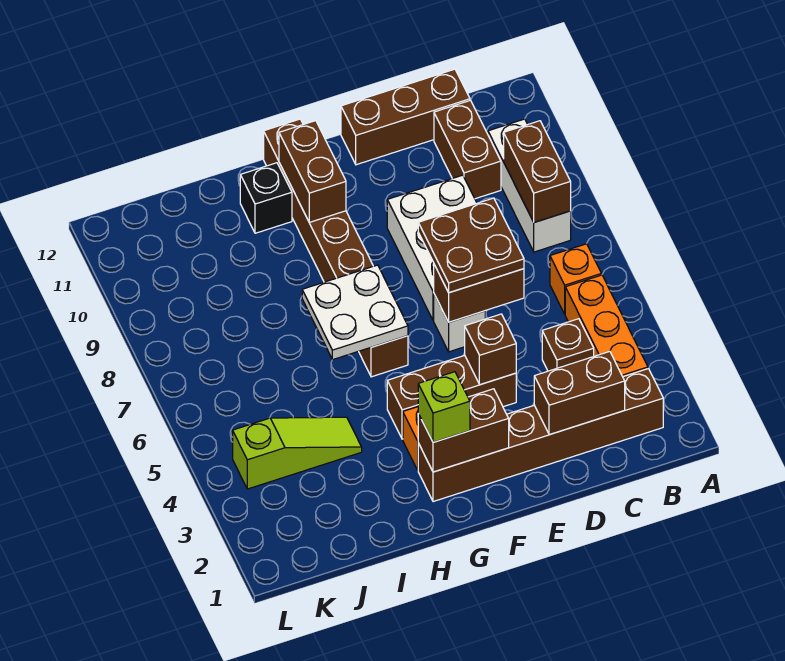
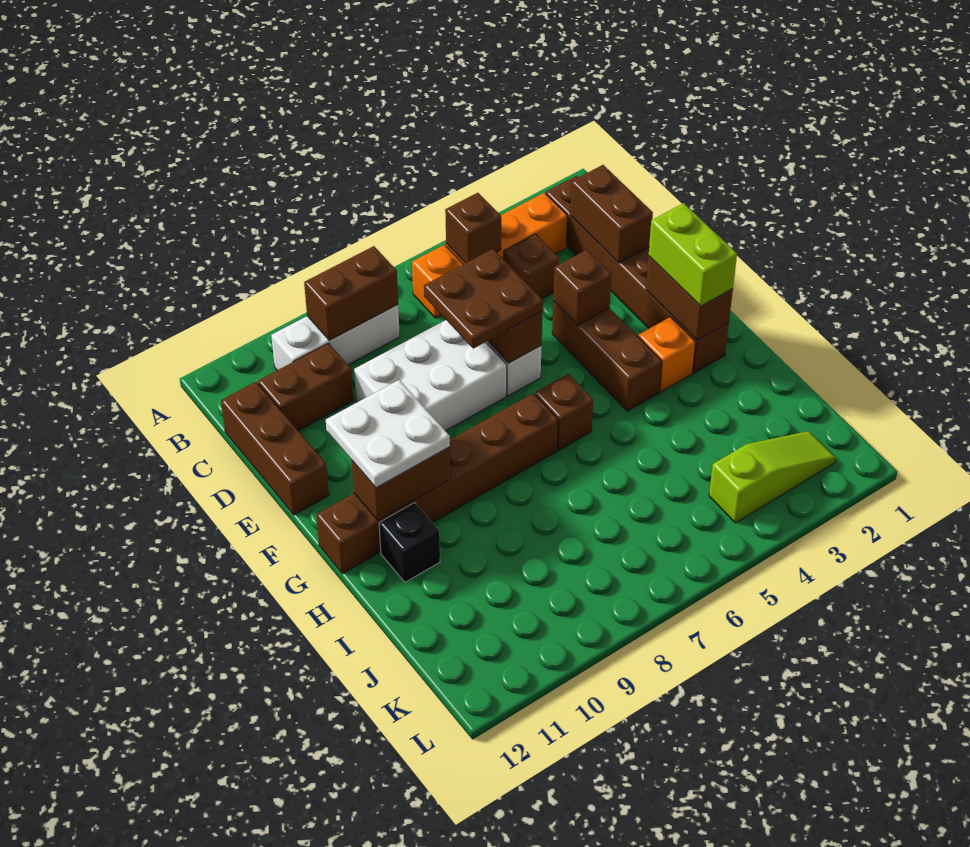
none -> brown 1x1 brick [445,193,501,263]
lime 1x1 brick [418,372,470,442] -> lime 1x2 brick [649,203,737,306]
white 2x2 plate [302,265,408,360] -> white 2x2 plate moved to [326,380,450,488]
lime 1x3 slope [233,417,362,489] -> lime 1x3 slope turned to [709,431,836,523]

